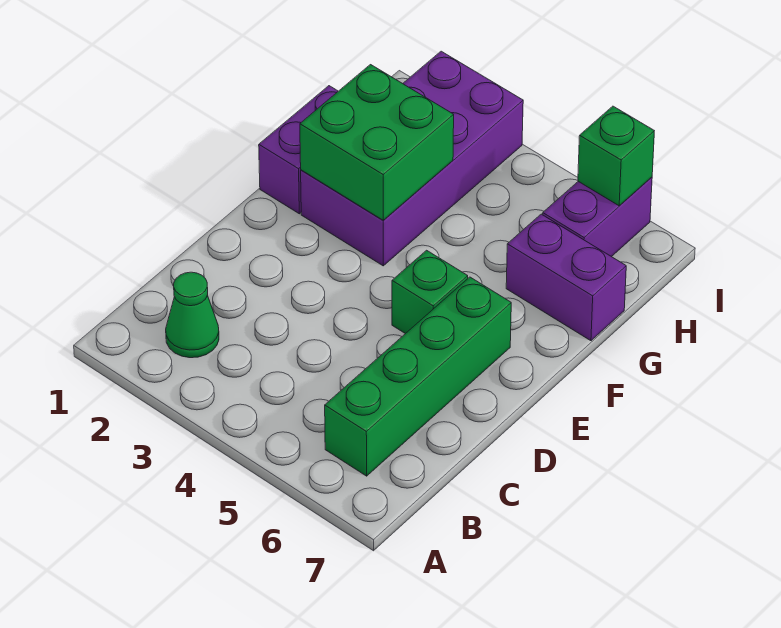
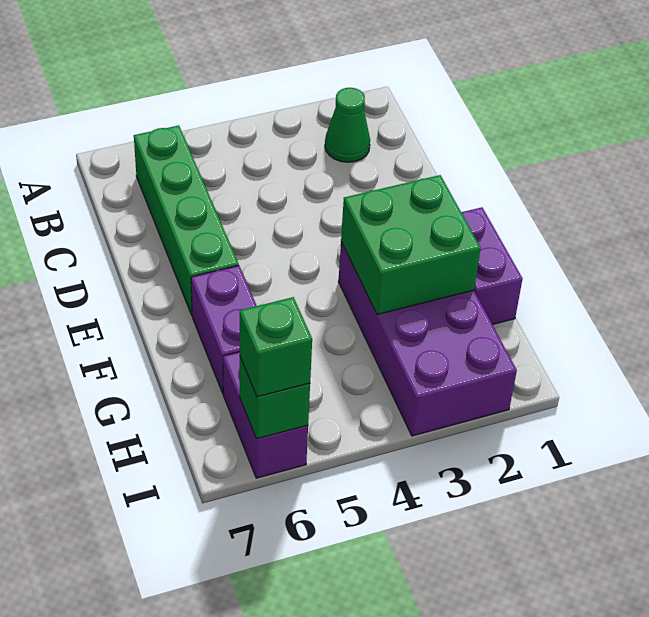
green 1x1 brick [392,250,468,334] -> green 1x1 brick moved to [240,297,312,397]
purple 1x2 brick [506,214,626,341] -> purple 1x2 brick turned to [191,266,257,393]

